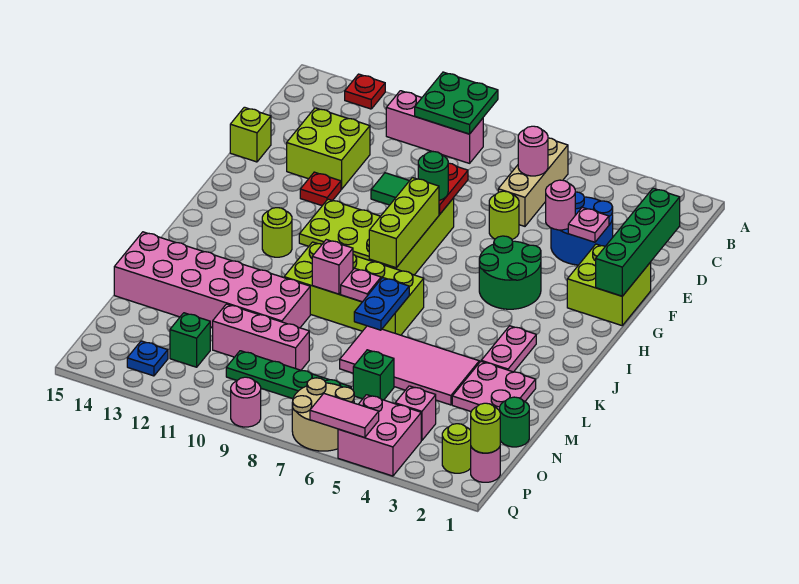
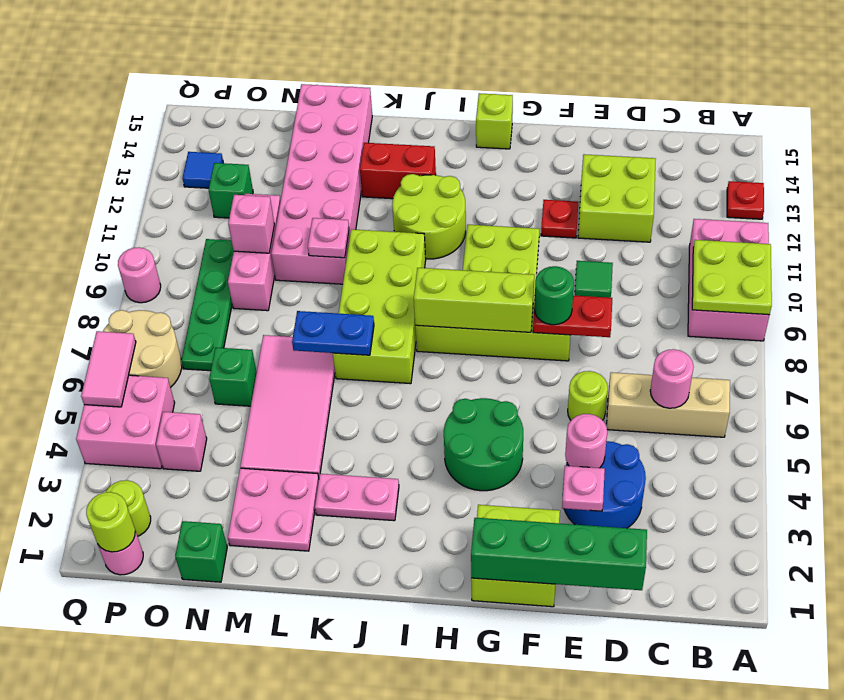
green 2x2 plate [415,72,498,134] -> lime 2x2 plate [692,240,772,315]
pink 1x3 brick [386,91,483,163] -> pink 2x3 brick [688,219,769,341]
lime 1x1 brick [230,107,271,162] -> lime 1x1 brick moved to [476,93,513,149]
lime 1x1 round brick [262,208,292,257] -> lime 2x2 round brick [392,174,466,259]
none -> red 1x2 brick [360,143,436,199]
pink 1x1 plate [341,268,381,302] -> pink 1x1 plate moved to [308,218,349,258]
pink 1x1 brick [312,240,353,294] -> pink 1x1 brick moved to [228,195,274,253]
green 1x1 round brick [500,397,529,447] -> green 1x1 brick [175,521,227,582]
blue 1x1 plate [127,341,168,376] -> blue 1x1 tile [182,152,223,188]

